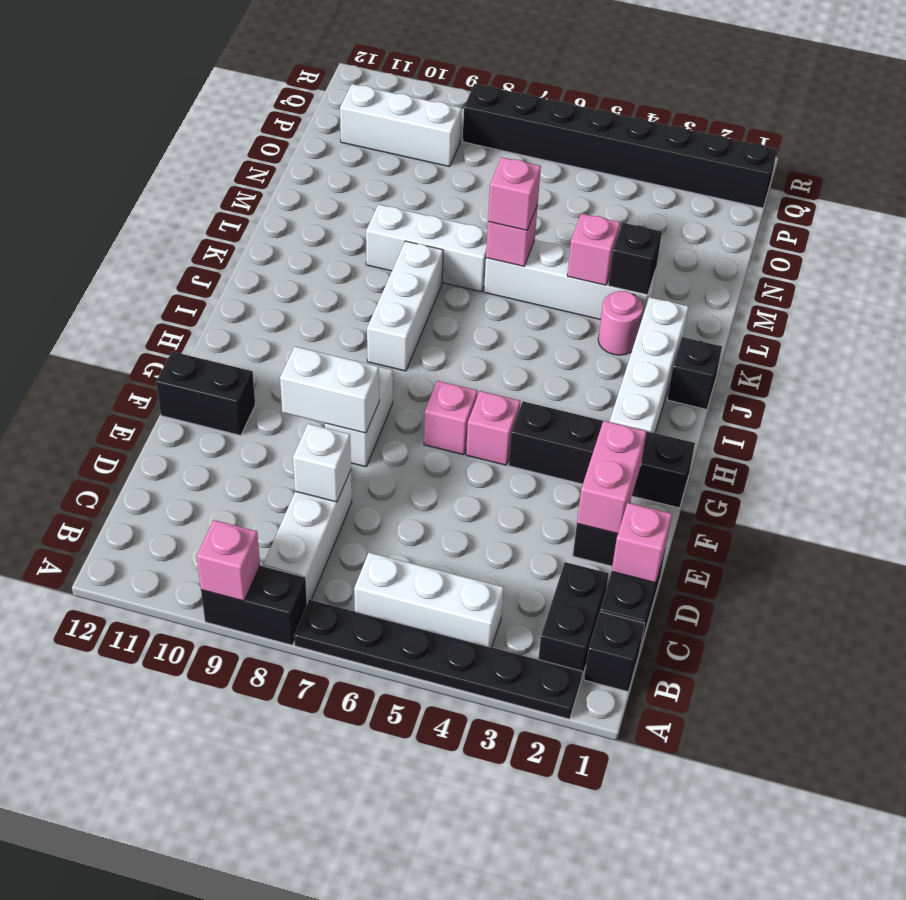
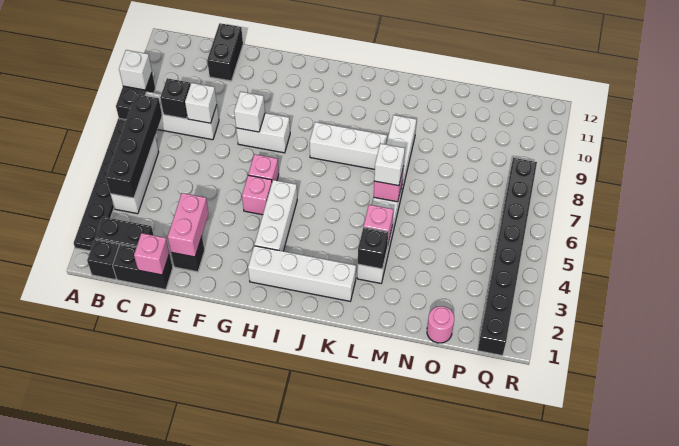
pink 1x1 brick [197,520,260,601] -> white 1x1 brick [119,50,152,90]
pink 1x2 brick [577,421,647,534] -> pink 1x2 brick turned to [168,193,209,257]
white 1x2 brick [280,346,379,433] -> white 1x1 brick [234,92,265,132]
black 1x2 brick [156,352,255,435] -> black 1x2 brick moved to [207,23,243,81]
black 1x4 brick [509,401,695,508] -> black 1x4 brick moved to [106,94,162,198]
black 1x1 brick [667,337,722,410] -> black 1x1 brick moved to [160,78,190,119]
pink 1x1 round brick [598,291,643,355] -> pink 1x1 round brick moved to [427,306,454,343]
pink 1x1 brick [488,157,541,230] -> white 1x1 brick [374,143,405,186]
white 1x3 brick [340,84,462,167] -> white 1x3 brick moved to [255,180,297,251]

